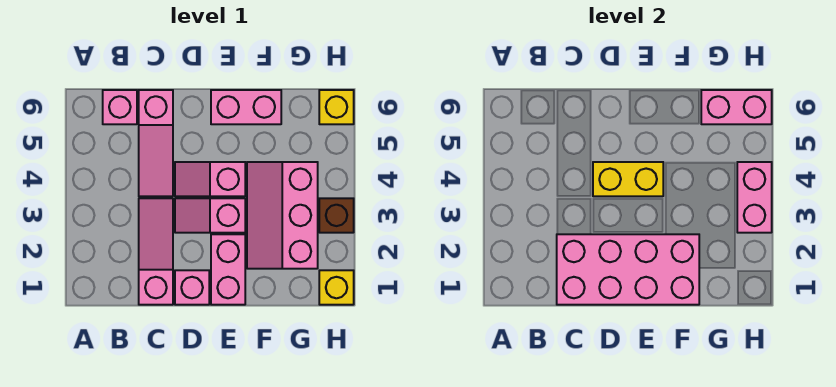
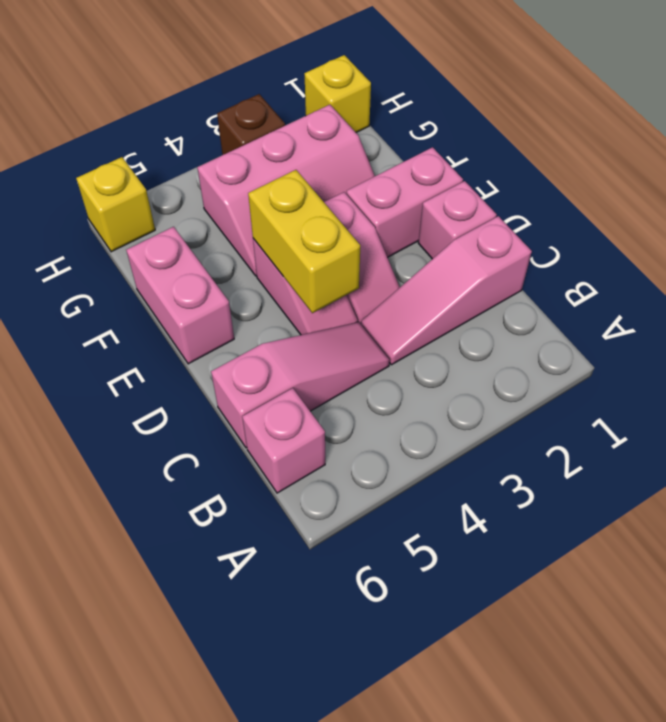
pink 2x4 brick [557,234,699,305] -> none
pink 1x2 brick [701,90,772,124] -> none
pink 1x2 brick [737,162,772,233] -> none

